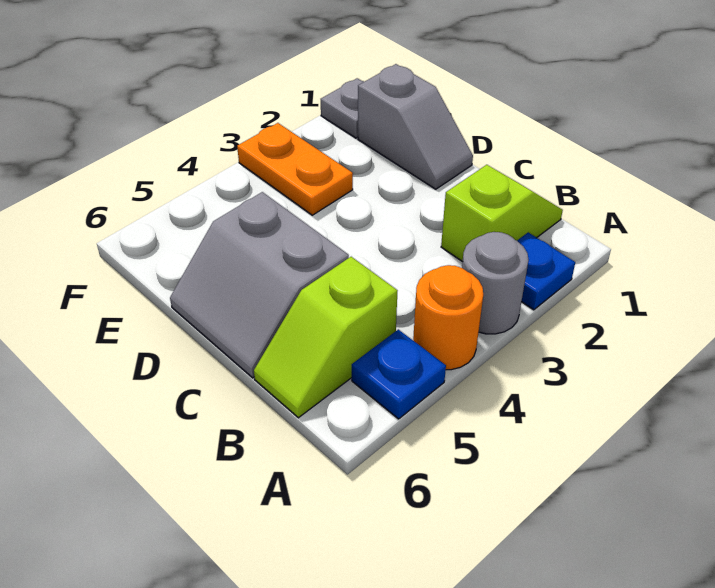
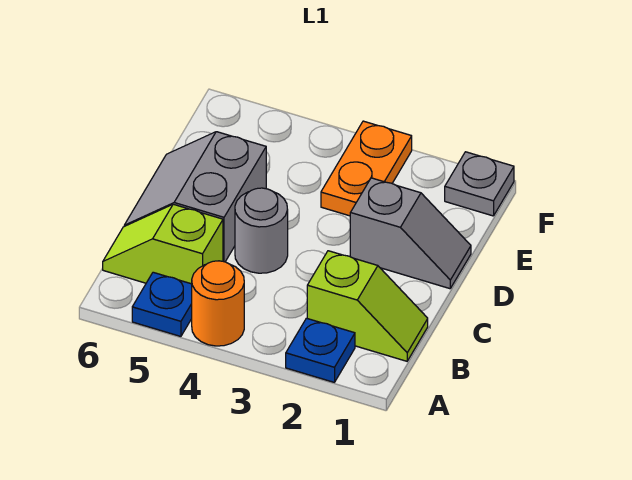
grey 1x1 round brick [462,232,529,334] -> grey 1x1 round brick moved to [235,188,288,273]
grey 1x2 slope [358,64,473,189] -> grey 1x2 slope turned to [350,178,471,289]

